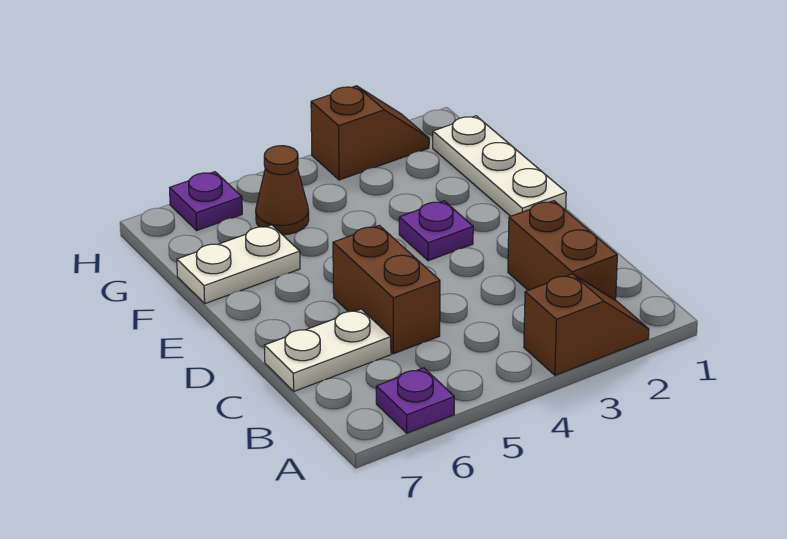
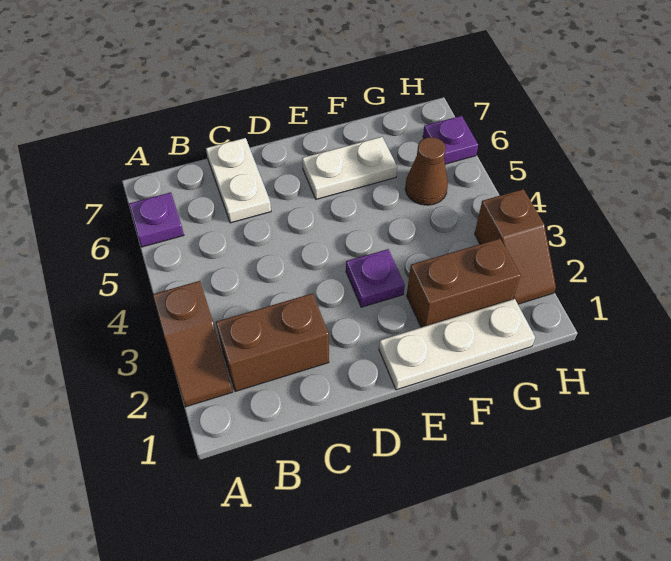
brown 1x2 brick [333,225,440,354] -> brown 1x2 brick moved to [407,239,521,327]
white 1x2 plate [177,225,300,304] -> white 1x2 plate turned to [302,137,397,199]

